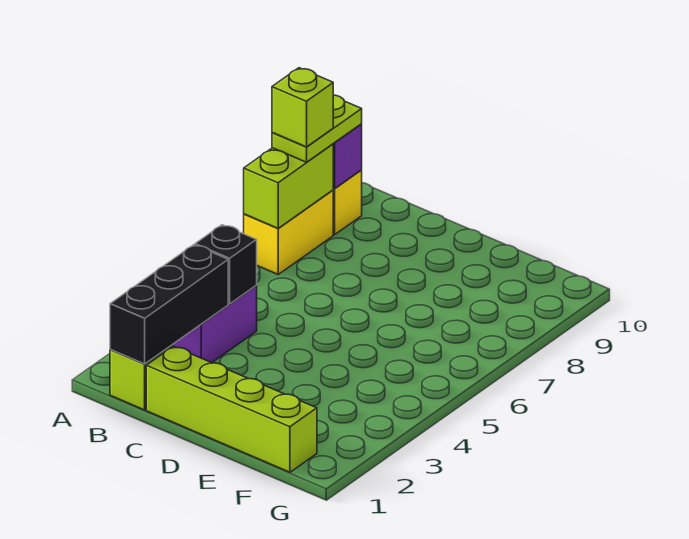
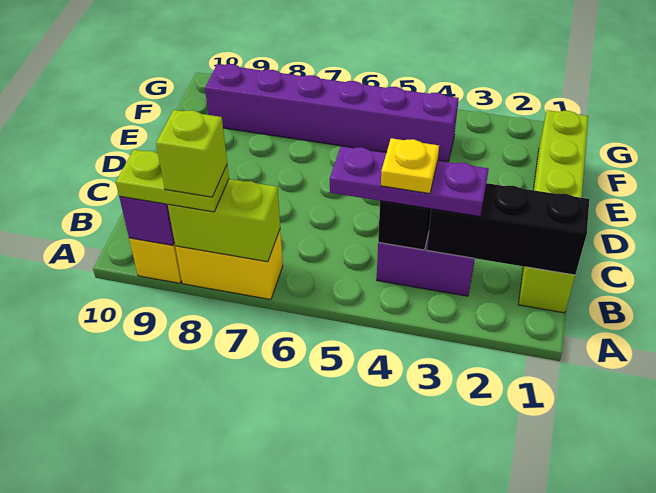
none -> purple 1x3 plate [330,146,489,216]
none -> yellow 1x1 plate [381,138,439,194]
none -> purple 1x6 brick [205,64,459,162]

